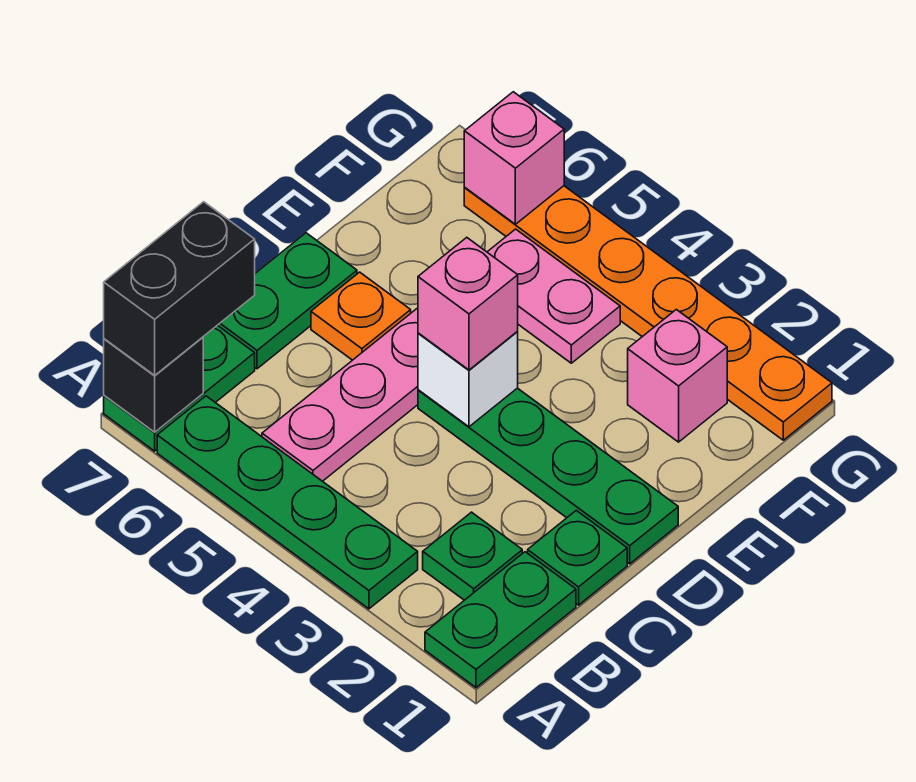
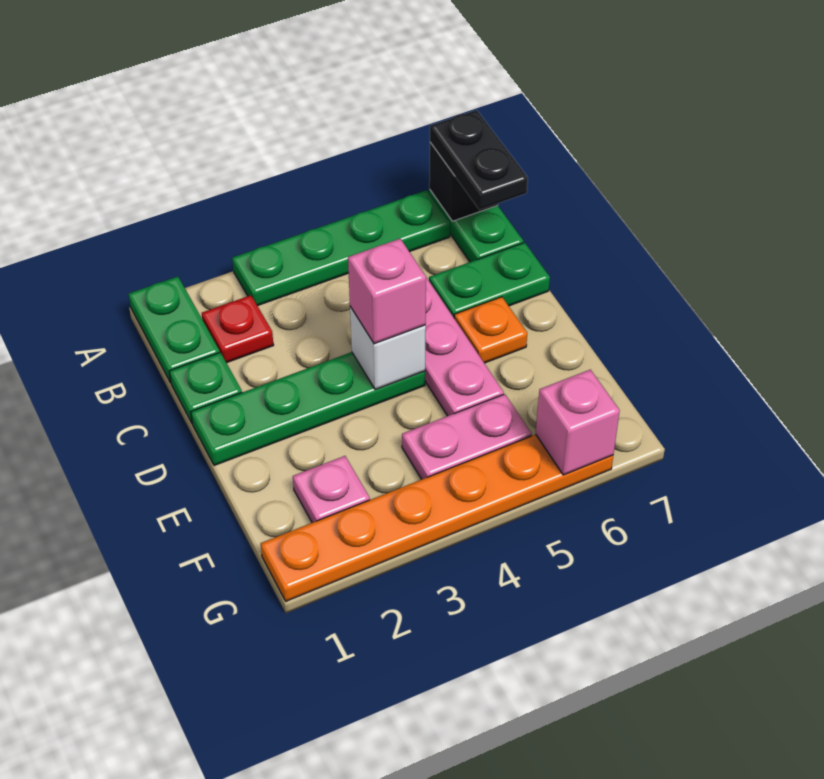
black 1x2 brick [104,202,255,375] -> black 1x2 plate [430,110,528,210]
green 1x1 plate [423,512,522,600] -> red 1x1 plate [202,295,274,363]
green 1x2 plate [218,233,357,369] -> green 1x2 plate turned to [429,242,550,317]
pink 1x1 brick [628,309,727,442] -> pink 1x1 plate [293,456,370,523]

